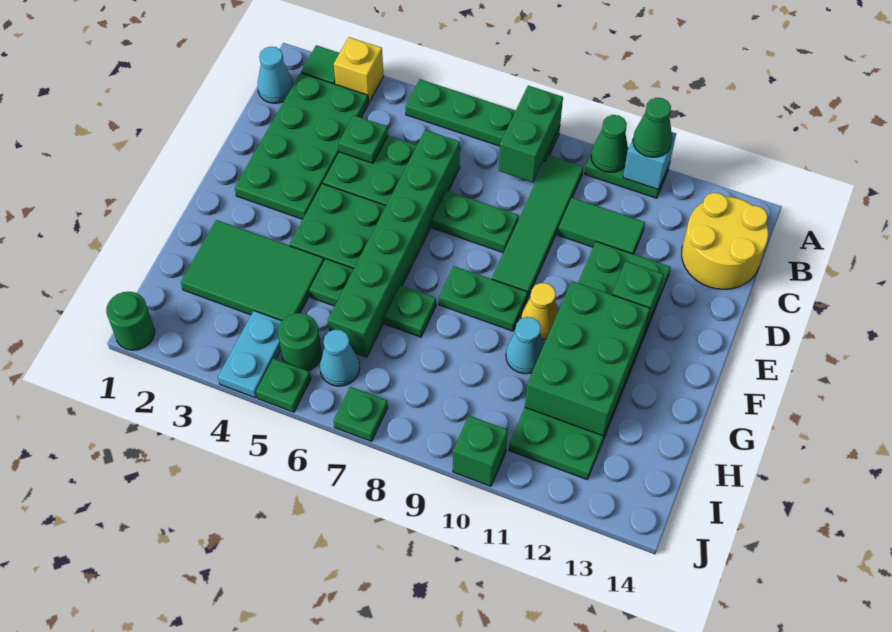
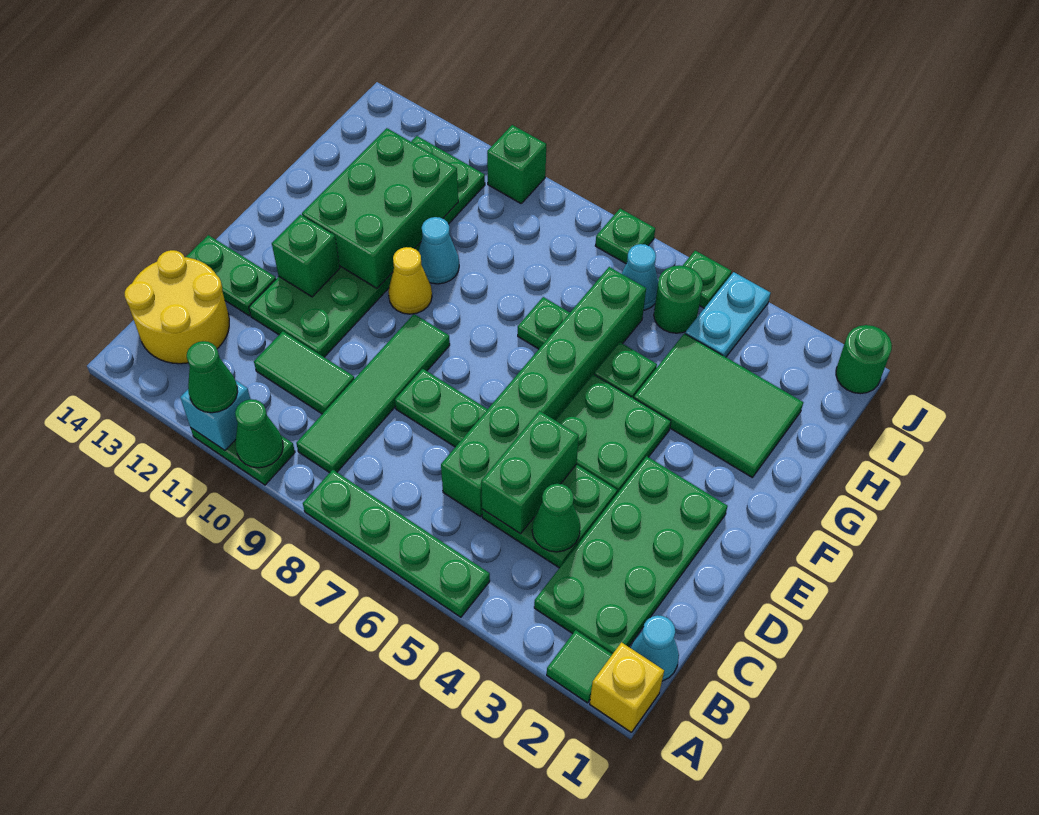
yellow 1x1 brick [334,37,384,102] -> yellow 1x1 brick moved to [590,642,664,733]
green 1x2 brick [499,86,563,182] -> green 1x2 brick moved to [481,411,579,534]
green 1x1 plate [338,115,388,163] -> green 1x1 cone [532,484,580,552]
green 1x2 plate [439,266,528,331] -> green 1x2 plate moved to [186,235,276,316]

